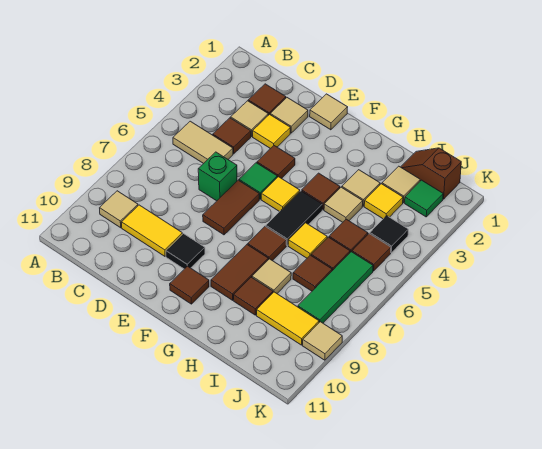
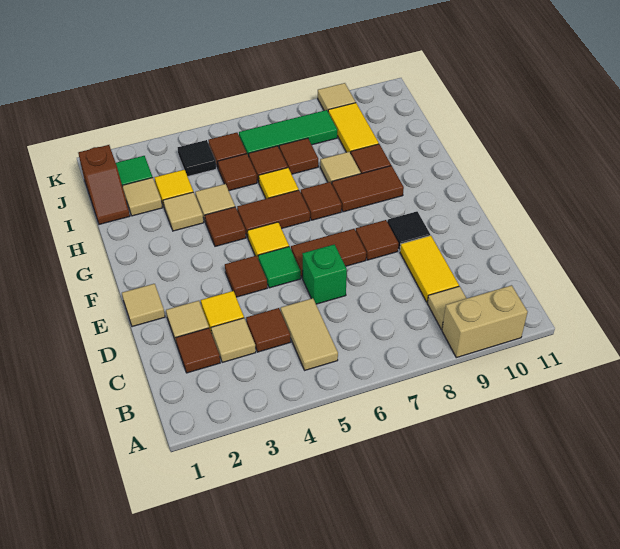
none -> tan 1x2 brick [442,285,527,358]
brown 1x1 tile [170,266,209,304] -> brown 1x1 tile moved to [356,220,399,260]
black 1x2 tile [266,191,322,245] -> brown 1x2 tile [237,190,310,237]

